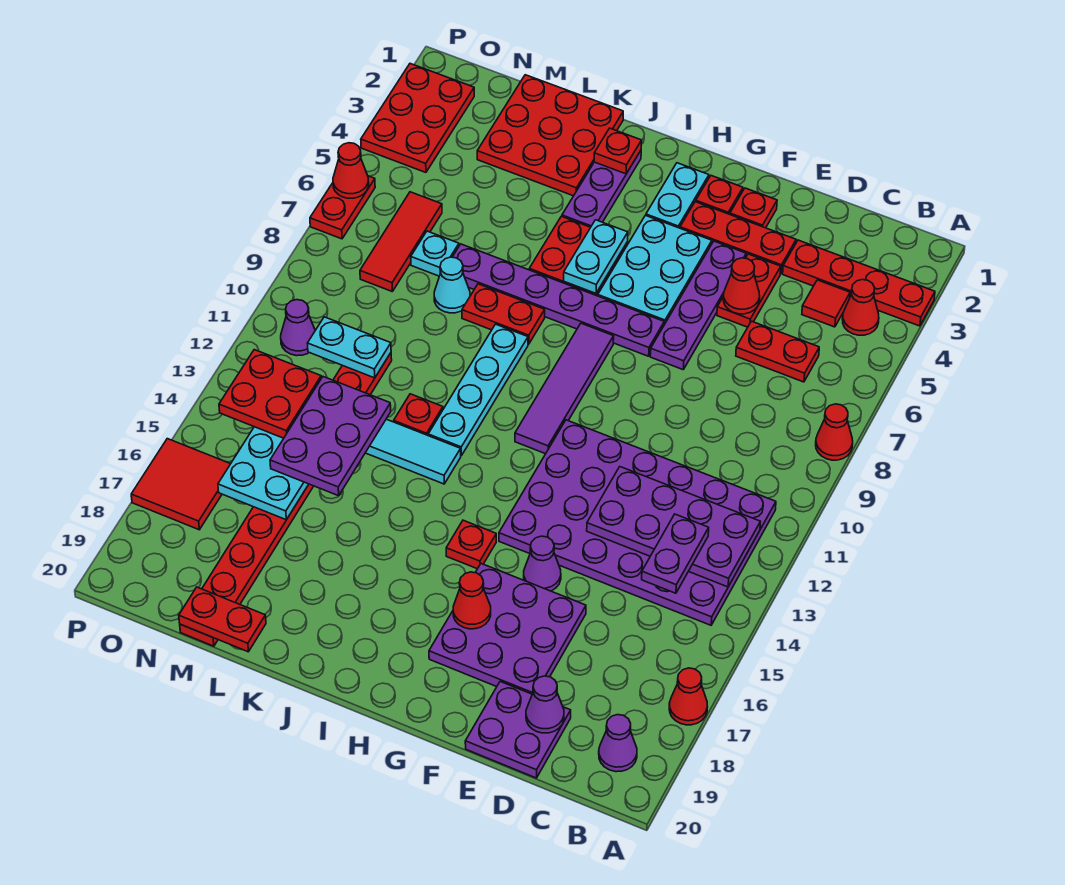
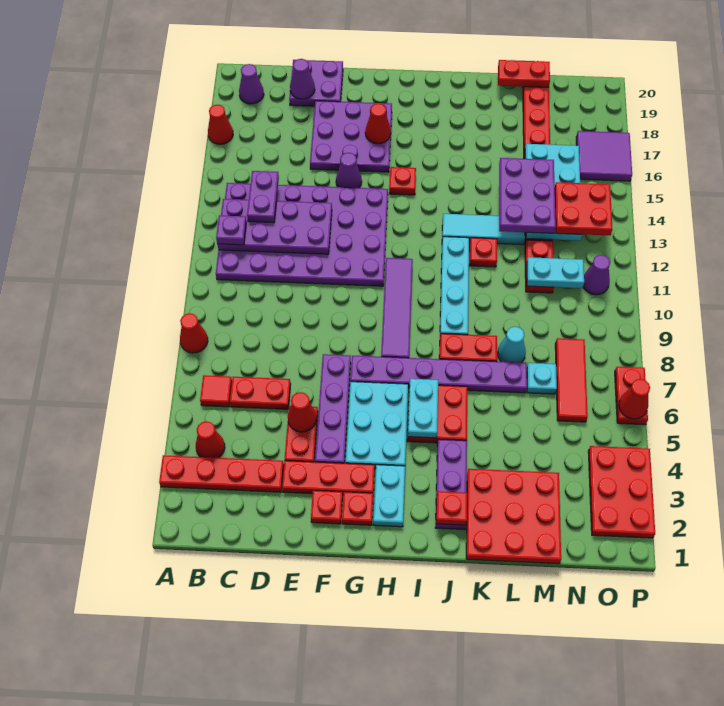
none -> purple 1x1 plate [216,215,246,245]
red 1x1 tile [802,280,850,327] -> red 1x1 tile moved to [200,375,232,407]
red 2x2 tile [131,439,230,530] -> purple 2x2 tile [576,131,632,181]

